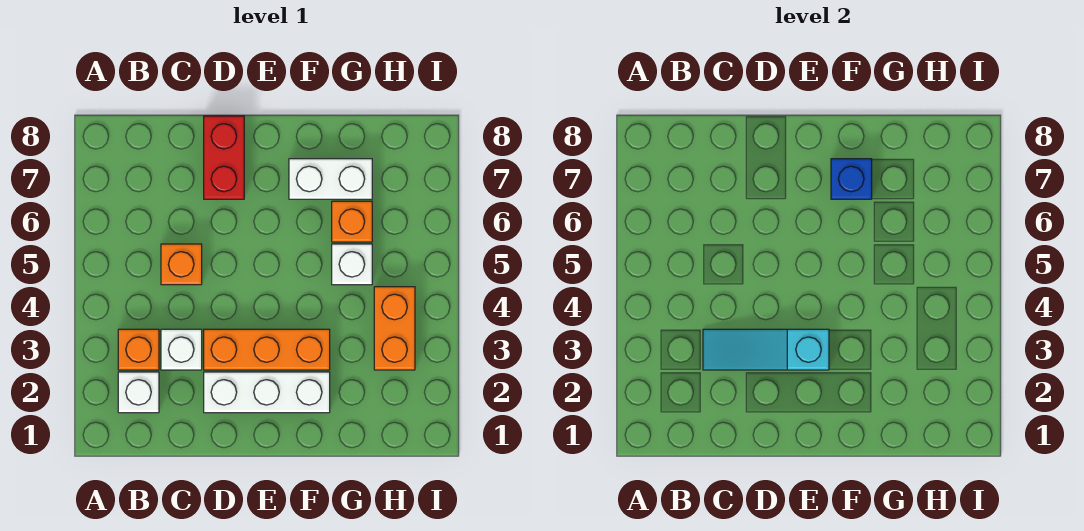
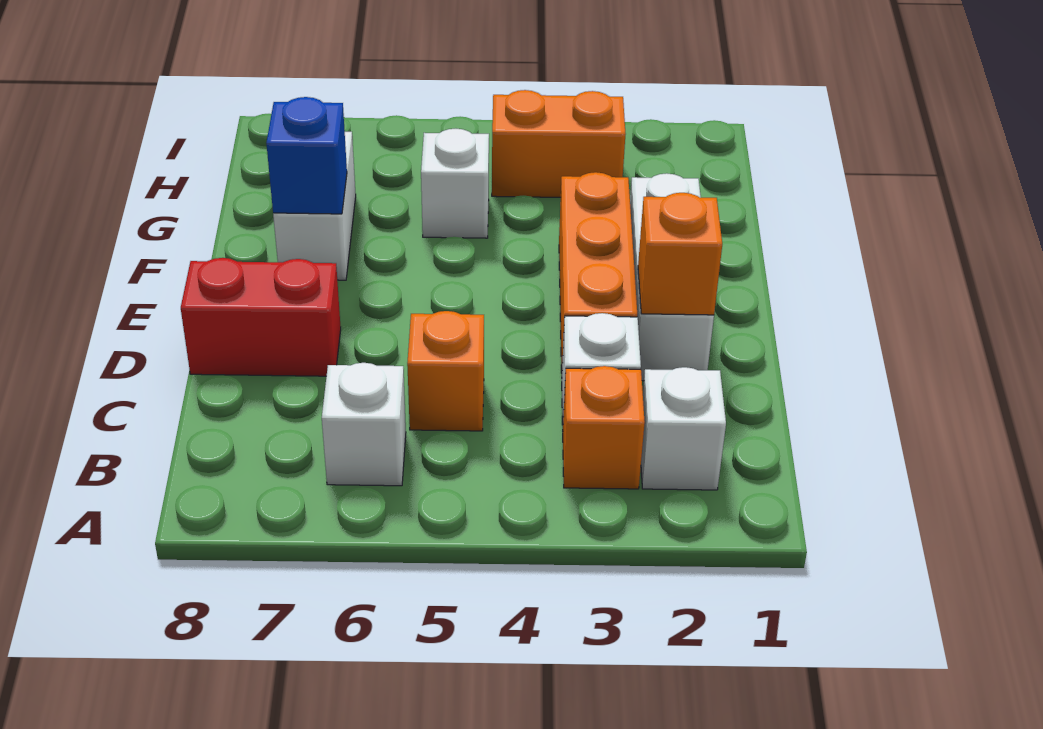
none -> white 1x1 brick [322,363,406,486]
cyan 1x3 slope [703,329,829,370] -> none
orange 1x1 brick [332,201,372,242] -> orange 1x1 brick moved to [638,193,722,315]

